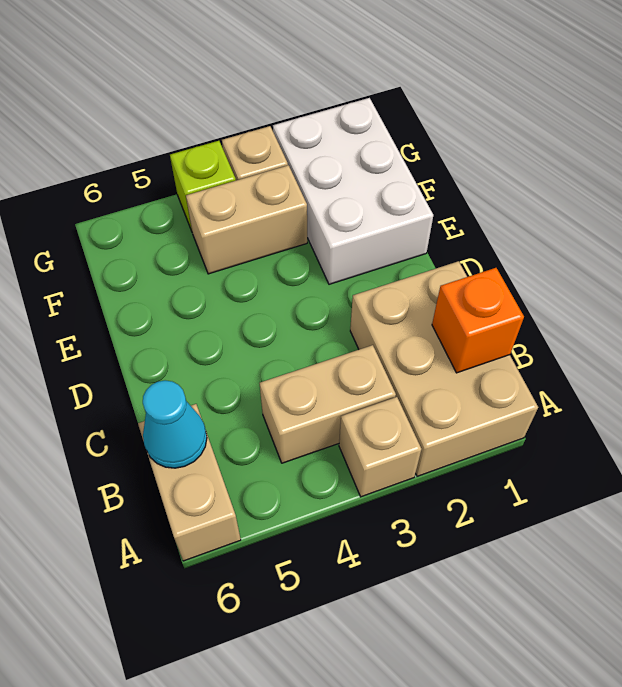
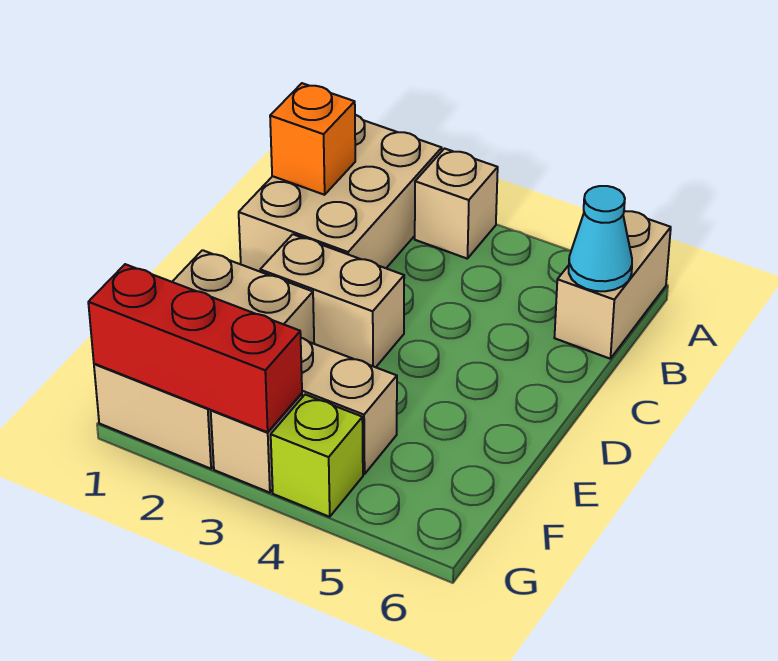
tan 1x2 brick [260,345,396,463] -> tan 1x2 brick moved to [260,234,404,367]
white 2x3 brick [273,98,433,284] -> tan 2x3 brick [94,250,314,469]
none -> red 1x3 brick [88,264,302,432]

